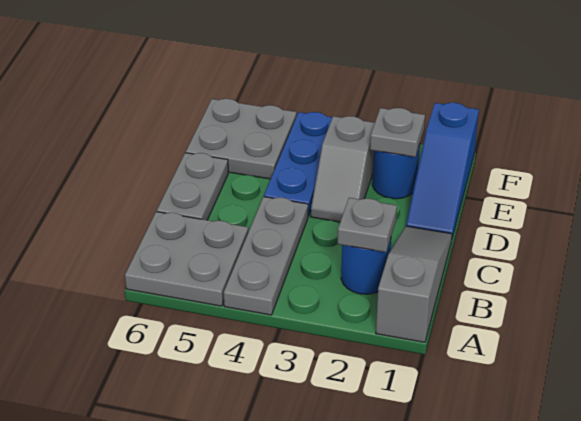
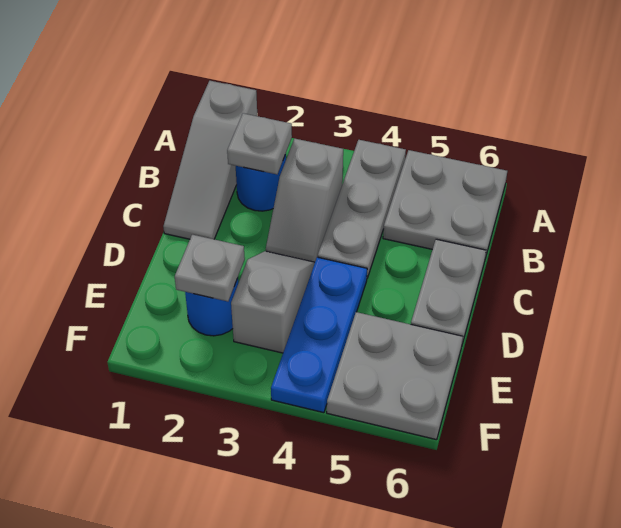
none -> grey 1x2 slope [266,139,343,264]
blue 1x3 slope [406,103,479,238] -> none

